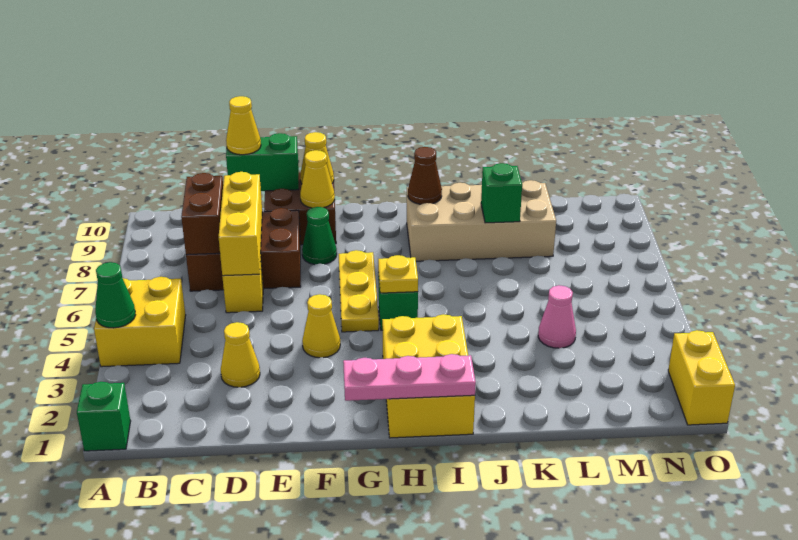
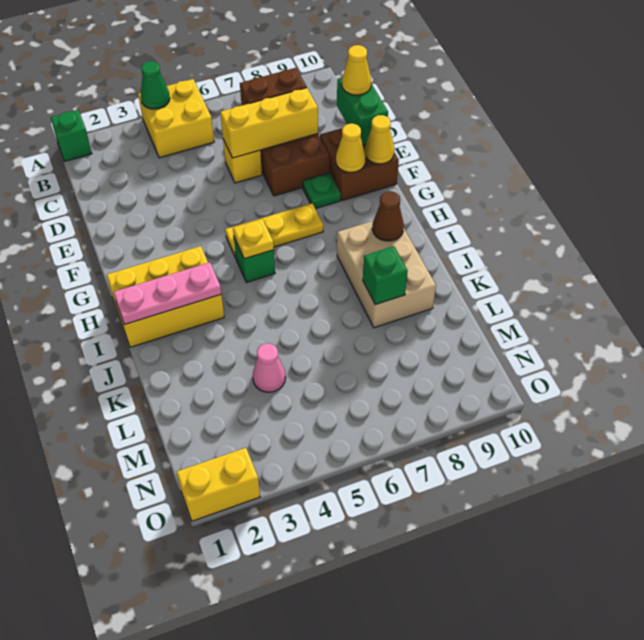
yellow 1x1 cone [221,322,260,387] -> none
yellow 1x1 cone [302,294,340,358] -> none
green 1x1 cone [302,207,337,265] -> green 1x1 plate [303,173,341,209]
pink 1x3 plate [343,354,476,401] -> pink 1x3 plate turned to [113,262,221,325]
tan 2x4 brick [407,180,556,261] -> tan 2x3 brick [337,221,436,328]

